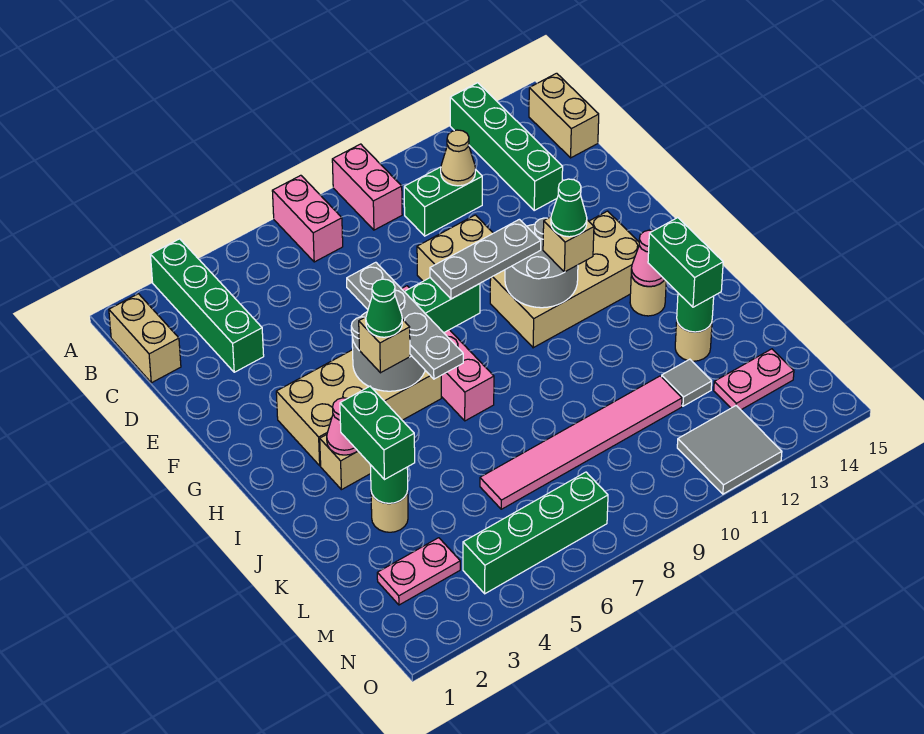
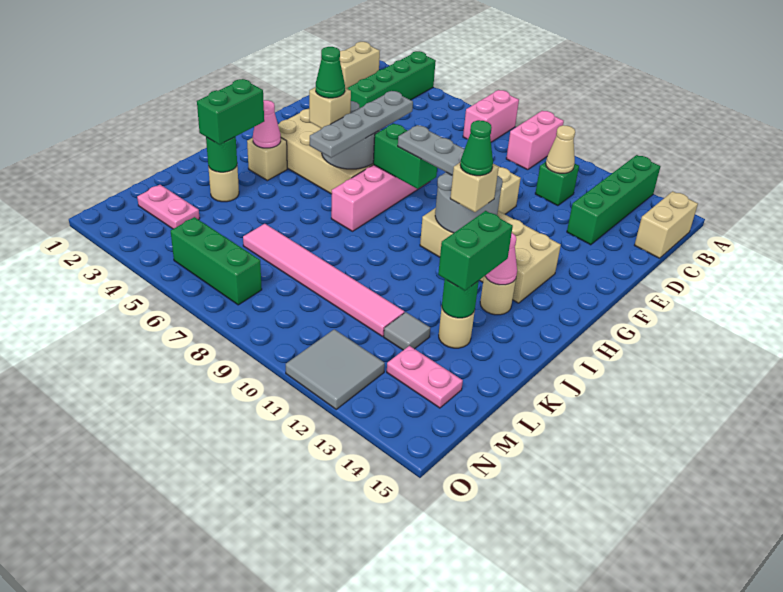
green 1x2 brick [404,167,482,236] -> green 1x1 brick [535,162,579,206]
green 1x4 brick [463,472,608,594] -> green 1x3 brick [171,217,262,305]

